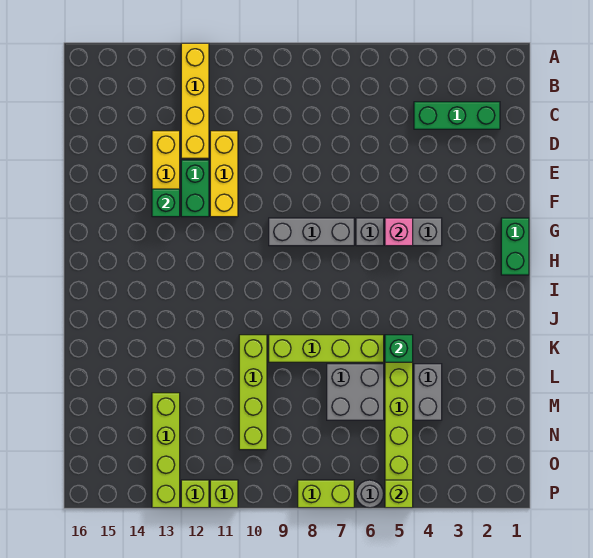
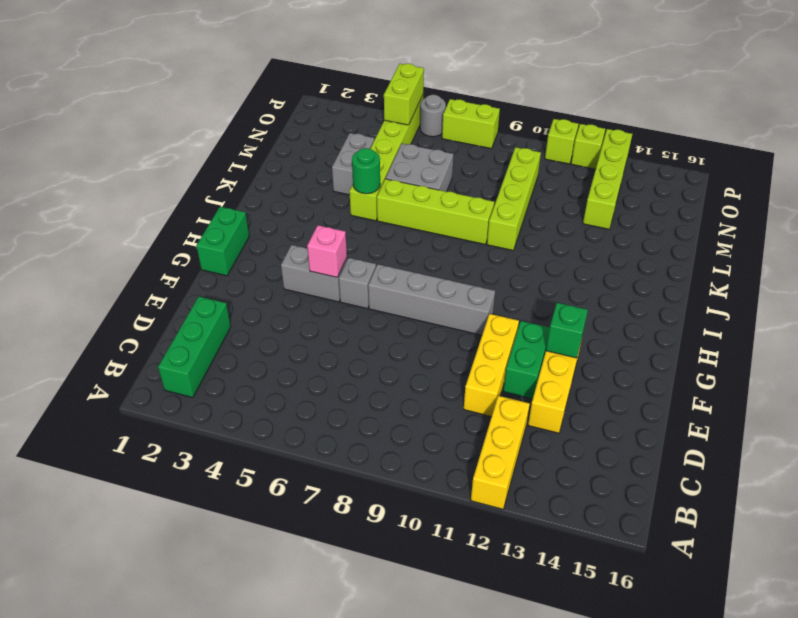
yellow 1x4 brick [181,43,209,158] -> yellow 1x3 brick [471,396,530,509]
green 1x3 brick [414,102,500,129] -> green 1x3 brick turned to [158,297,231,398]
grey 1x3 brick [269,218,354,246] -> grey 1x4 brick [368,264,495,335]
green 1x1 brick [385,335,413,362] -> green 1x1 round brick [352,148,380,194]
lime 1x1 brick [385,480,413,508] -> lime 1x2 brick [384,64,424,125]

